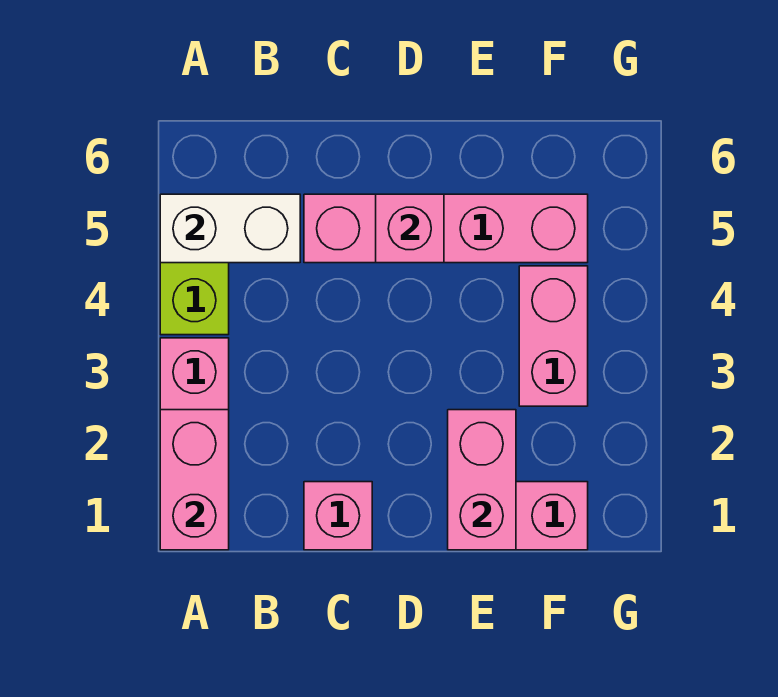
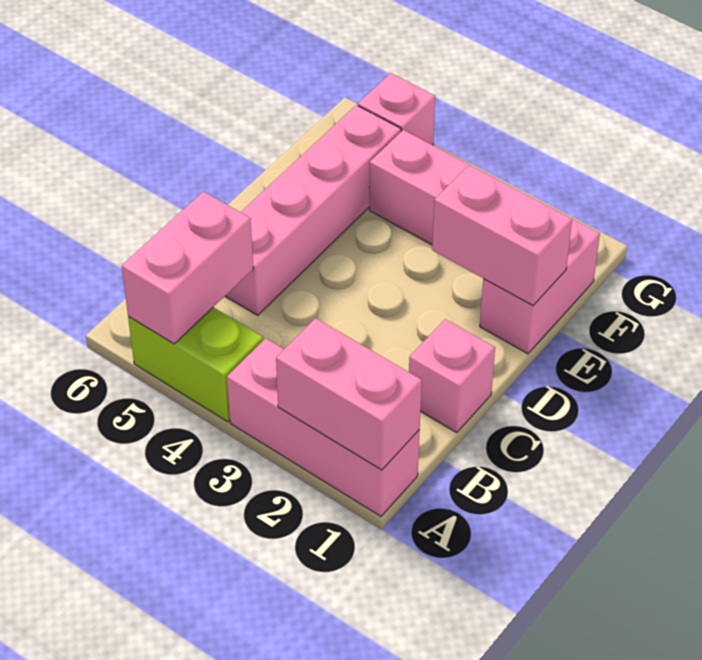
white 1x2 brick [160,194,300,263] -> pink 1x2 brick [122,192,253,344]
pink 1x1 brick [376,194,444,263] -> pink 1x1 brick moved to [358,73,435,145]

